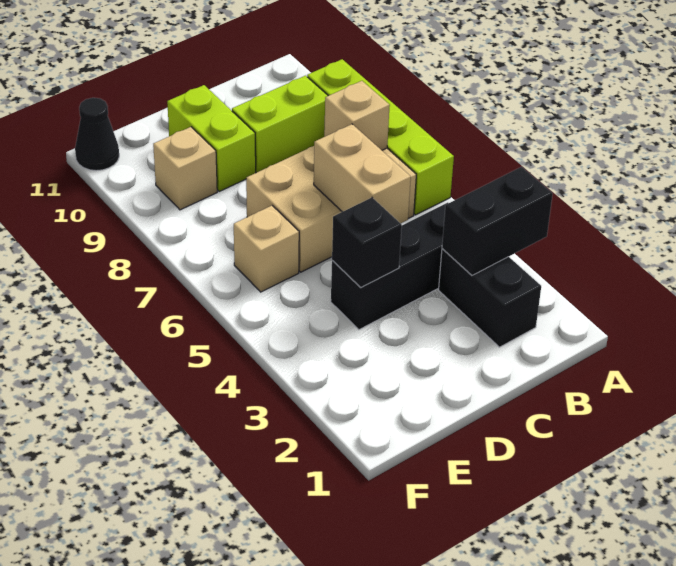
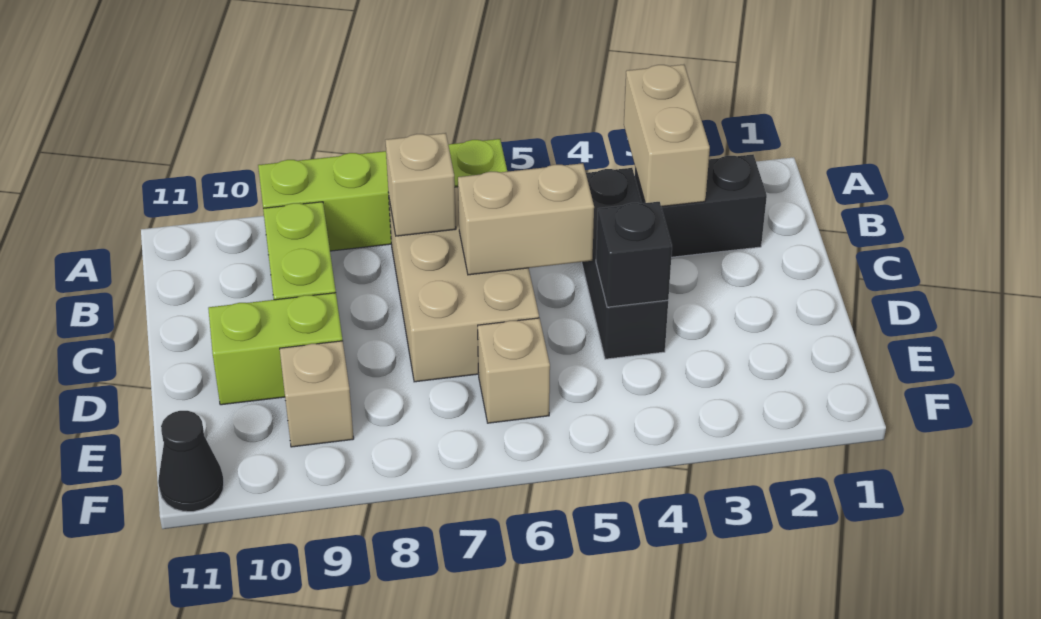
black 1x2 brick [442,167,553,275] -> tan 1x2 brick [624,65,710,207]

